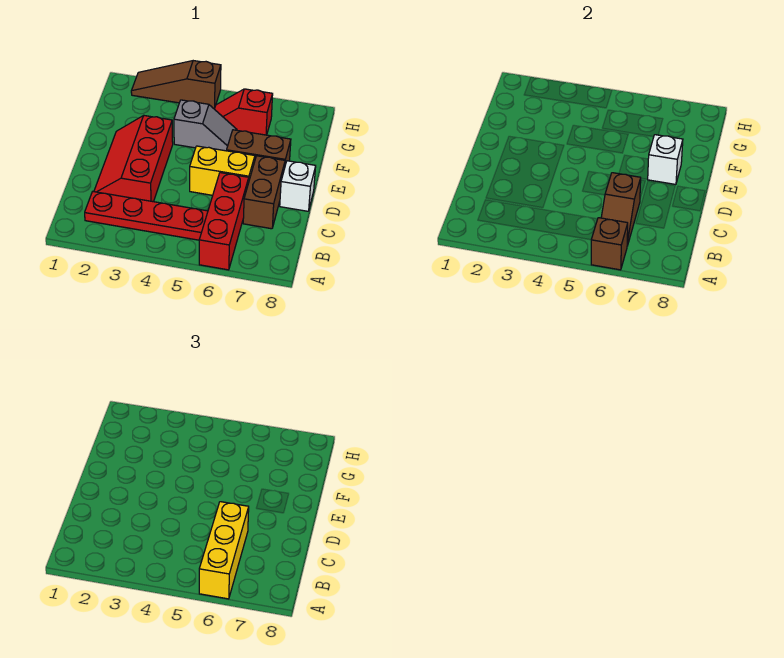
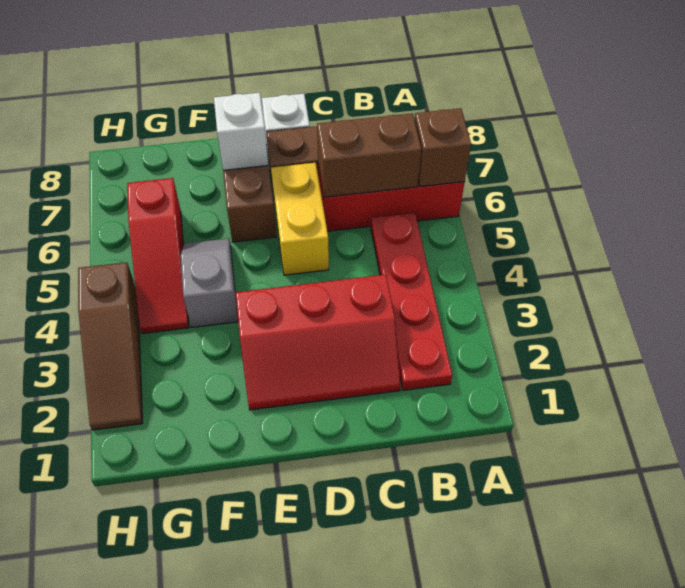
yellow 1x3 brick [199,502,249,599] -> none
brown 1x2 slope [601,173,641,246] -> brown 1x2 brick [317,113,421,197]
red 1x2 slope [215,89,273,135] -> red 1x3 slope [127,178,189,333]

